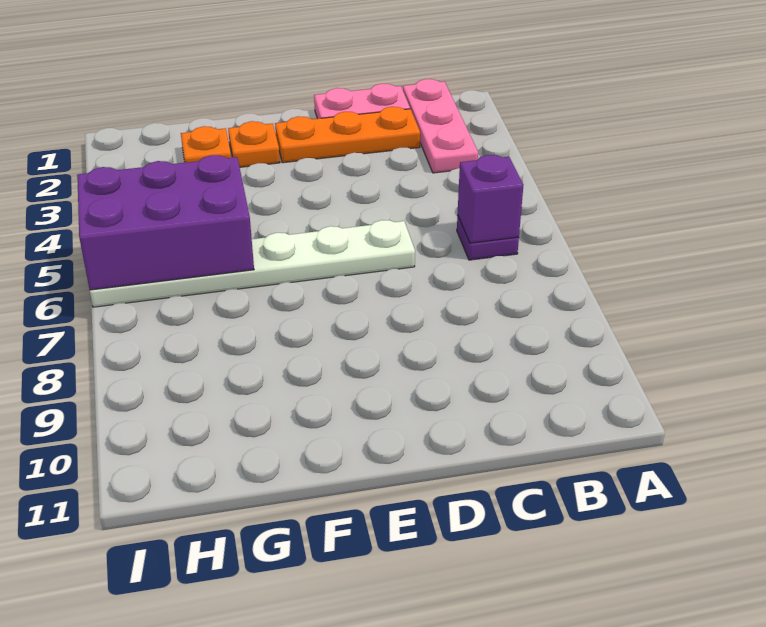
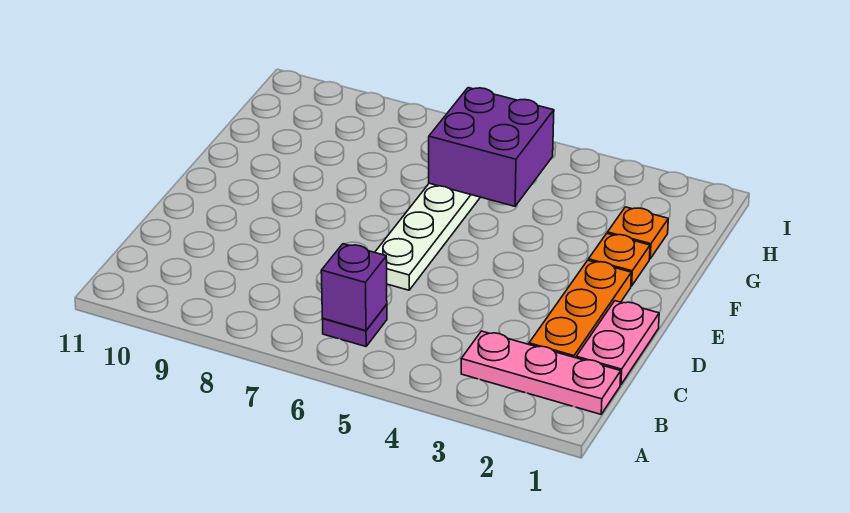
purple 2x3 brick [77,155,254,290] -> purple 2x2 brick [429,88,554,206]

